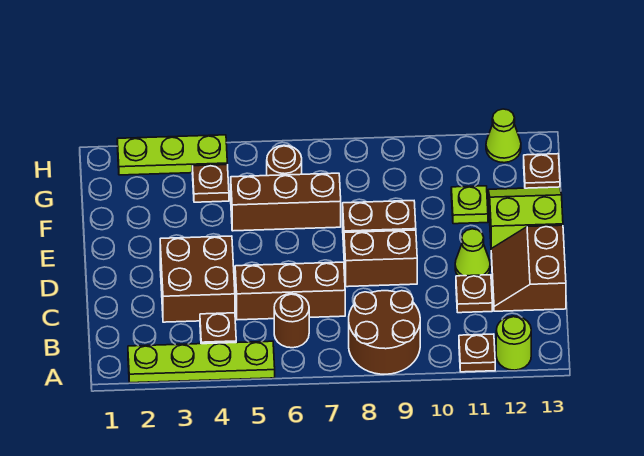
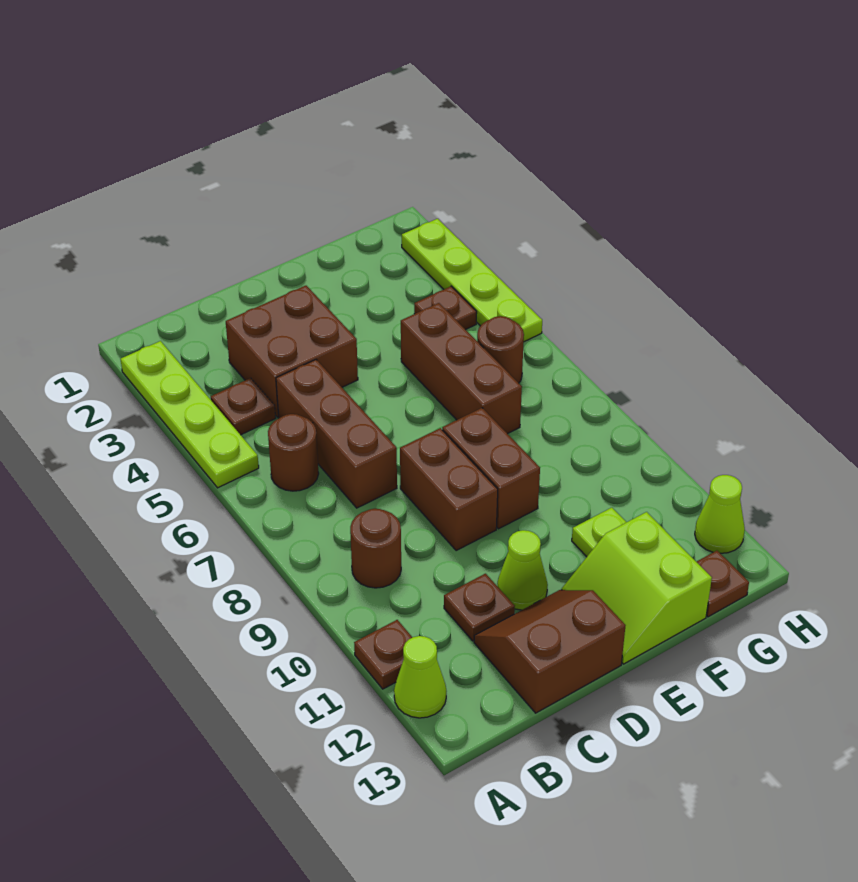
brown 2x2 round brick [349,291,420,374] -> brown 1x1 round brick [350,509,401,588]
lime 1x1 round brick [496,316,531,370] -> lime 1x1 cone [394,636,446,718]
lime 2x2 slope [488,187,563,249] -> lime 2x2 slope turned to [561,512,712,664]
lime 1x3 plate [117,135,227,175] -> lime 1x4 plate [402,219,542,342]

